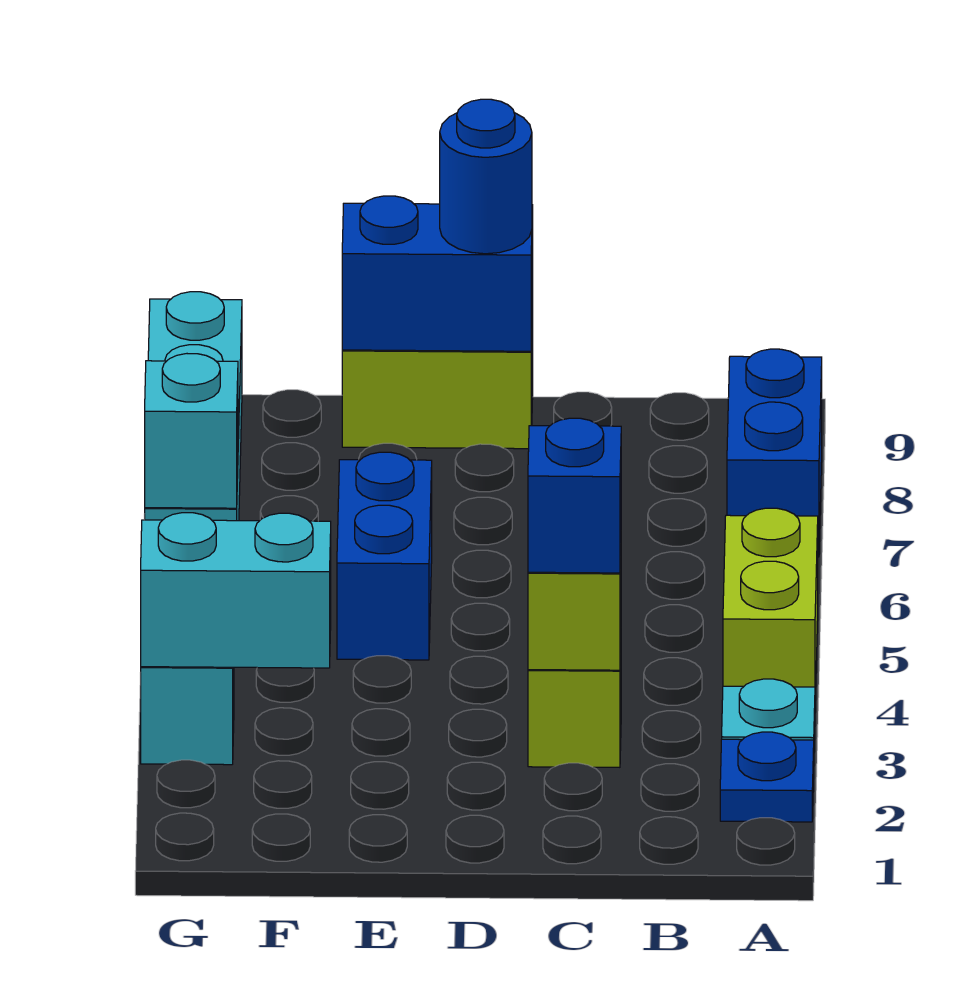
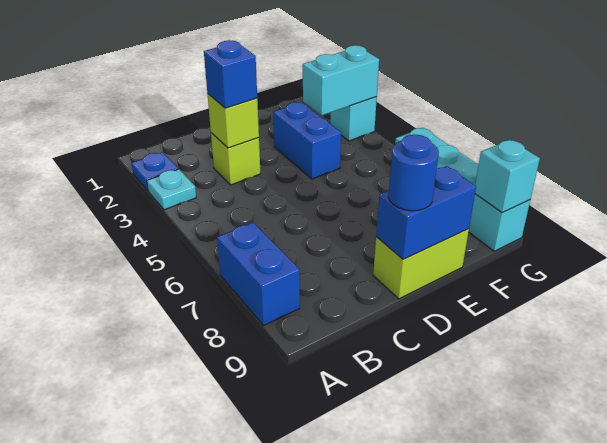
lime 1x2 brick [723,508,818,700] -> none
blue 1x2 brick [337,452,432,660] -> blue 1x2 brick moved to [273,102,341,179]
cyan 1x1 brick [145,354,238,508] -> cyan 1x1 brick moved to [475,140,540,213]

